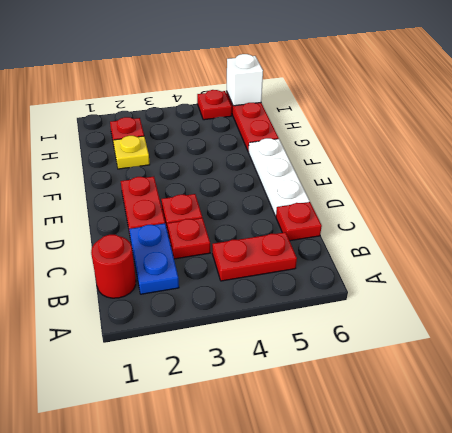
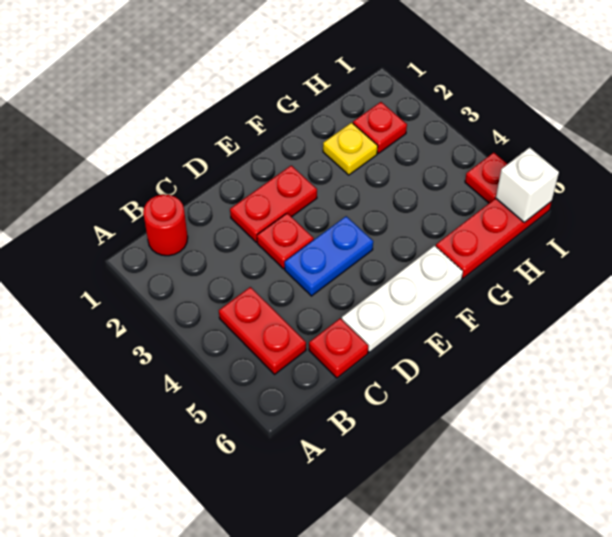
blue 1x2 plate [129,224,179,294] -> blue 1x2 plate moved to [285,216,373,296]
red 1x1 plate [167,218,210,259] -> none

